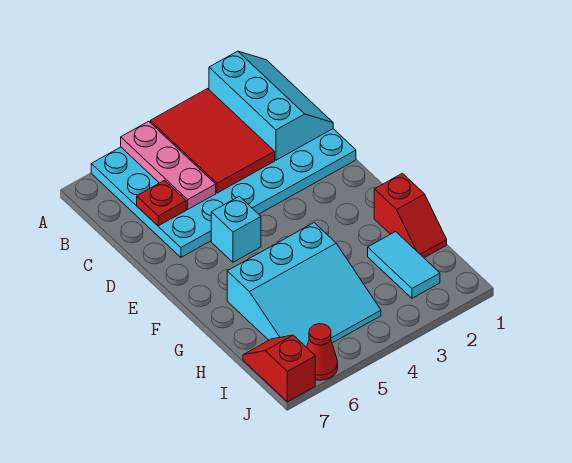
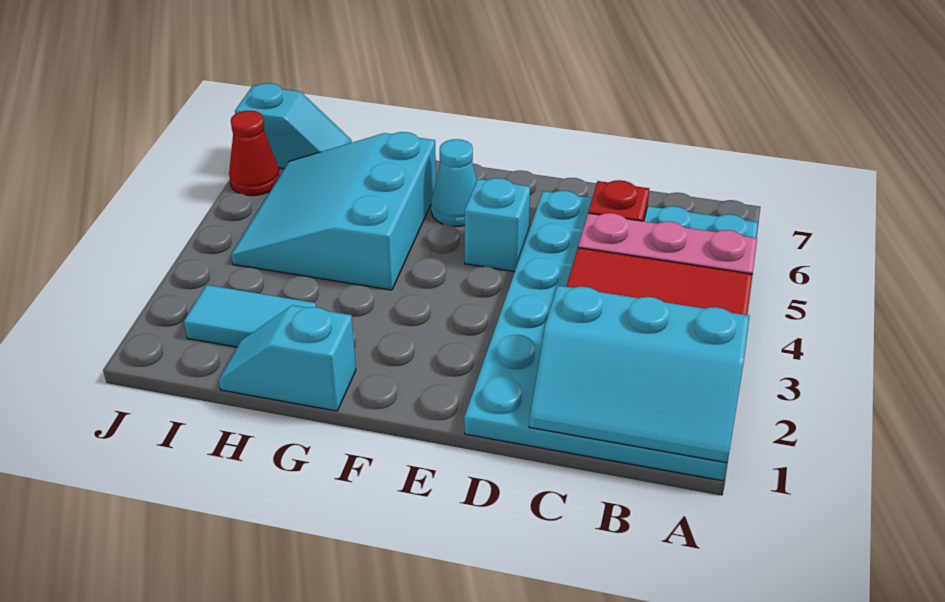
none -> cyan 1x1 cone [431,139,477,227]
red 1x2 slope [374,173,447,258] -> cyan 1x2 slope [219,305,356,411]
red 1x2 slope [243,335,315,402] -> cyan 1x2 slope [235,83,352,168]

